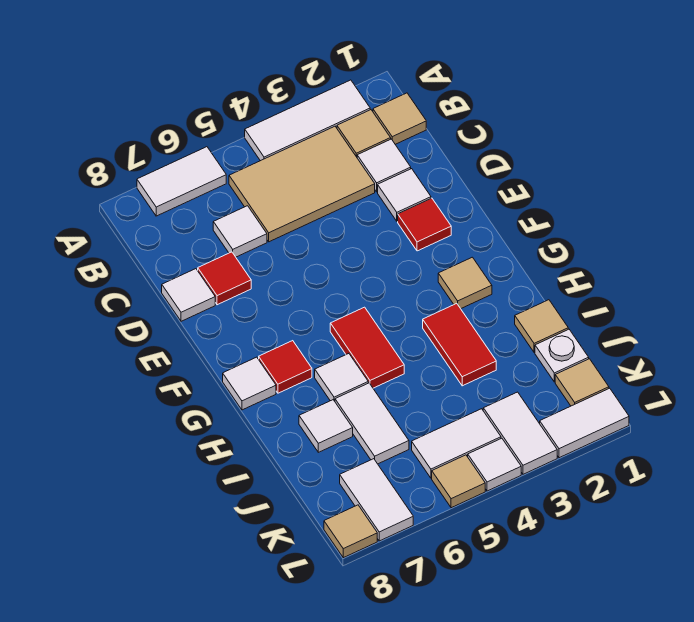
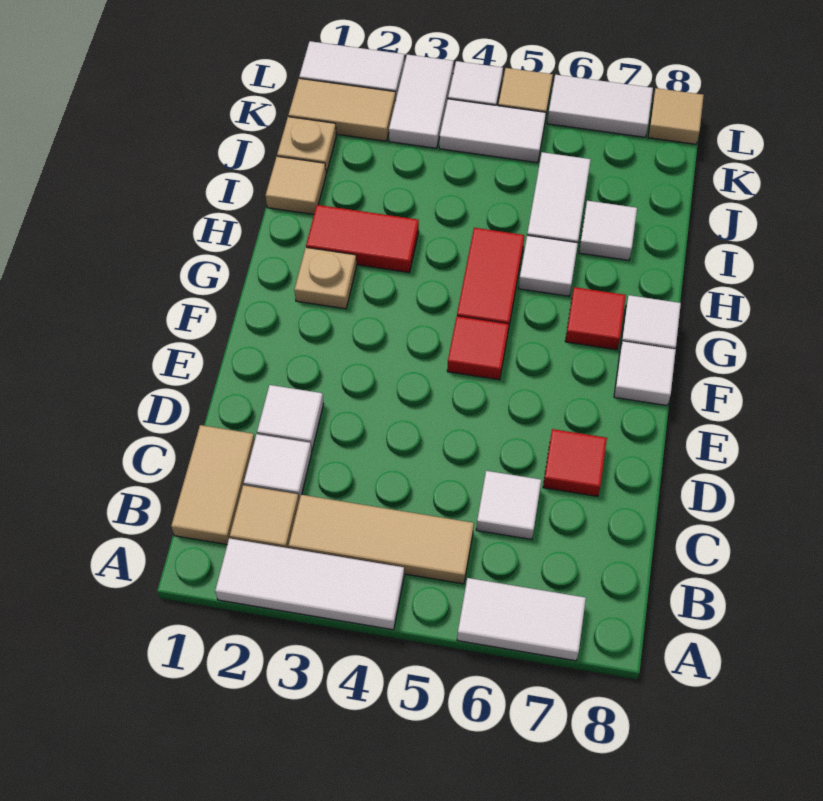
tan 1x1 tile [373,93,426,144] -> tan 1x2 tile [171,425,255,545]
tan 2x3 tile [229,126,375,242] -> tan 1x3 tile [289,495,474,584]
white 1x1 tile [162,269,215,321] -> white 1x1 tile moved to [614,341,676,406]
red 1x1 tile [398,198,451,251] -> red 1x1 tile moved to [447,316,509,380]
tan 1x1 tile [438,257,492,309] -> tan 1x1 plate [294,248,357,309]
red 1x2 tile [423,304,496,386] -> red 1x2 tile turned to [306,205,419,273]
white 1x1 plate [535,329,589,382] -> tan 1x1 plate [277,117,336,174]
tan 1x1 tile [555,359,609,406] -> tan 1x2 tile [288,78,396,141]
white 1x2 tile [340,459,413,541] -> white 1x2 tile turned to [547,75,653,137]

